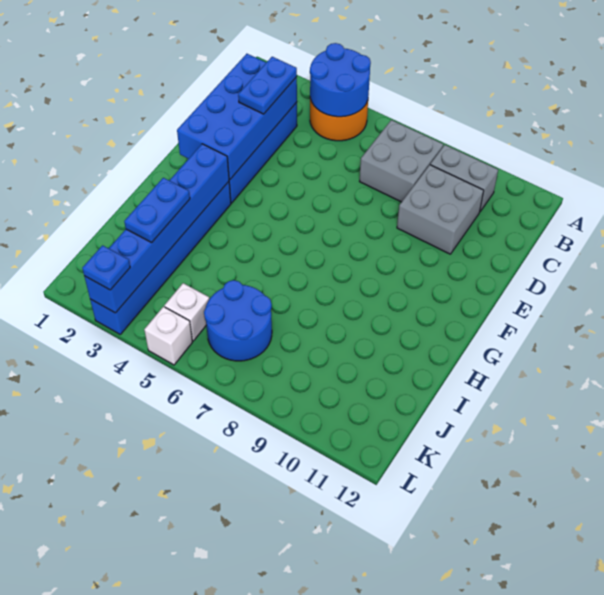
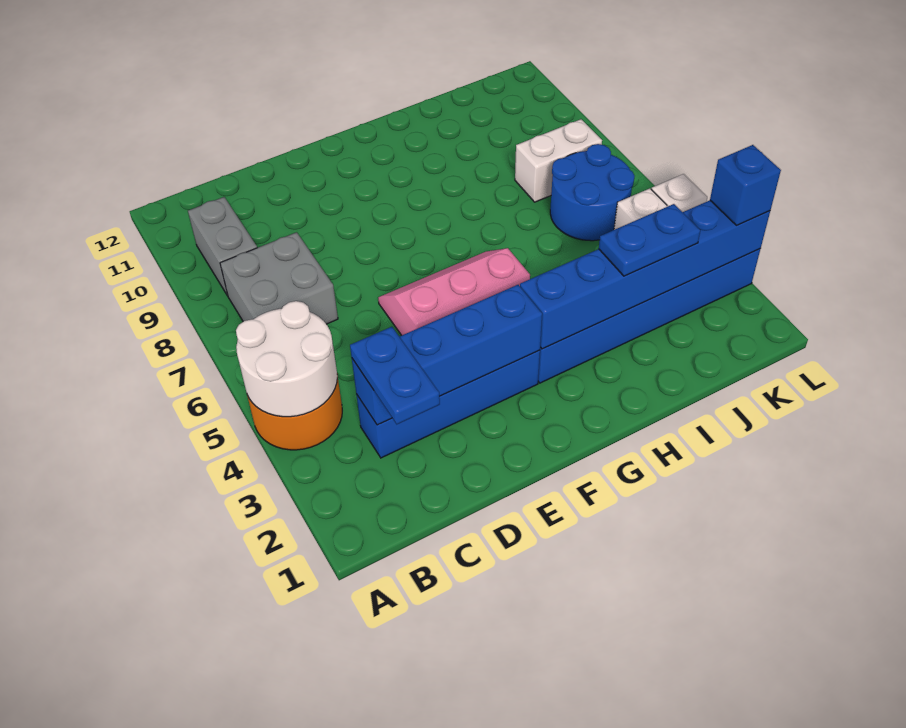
blue 2x2 round brick [310,43,371,117] -> white 2x2 round brick [236,301,337,417]
blue 2x4 brick [177,54,297,180] -> blue 1x4 brick [352,285,542,425]
blue 1x2 plate [238,57,297,114] -> blue 1x2 plate turned to [350,327,440,424]
grey 2x2 brick [397,165,484,254] -> none
none -> pink 2x3 slope [378,248,530,335]
none -> white 1x2 brick [515,119,602,202]
blue 1x1 plate [82,245,130,290] -> blue 1x1 brick [710,145,781,225]

